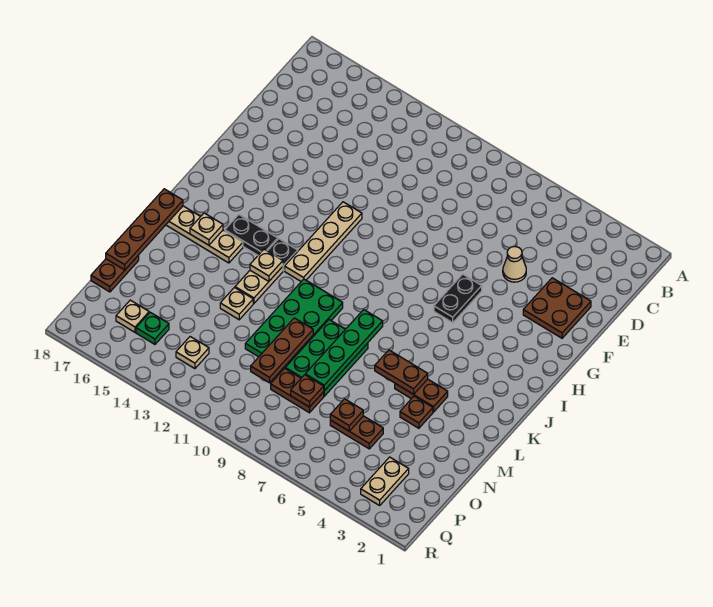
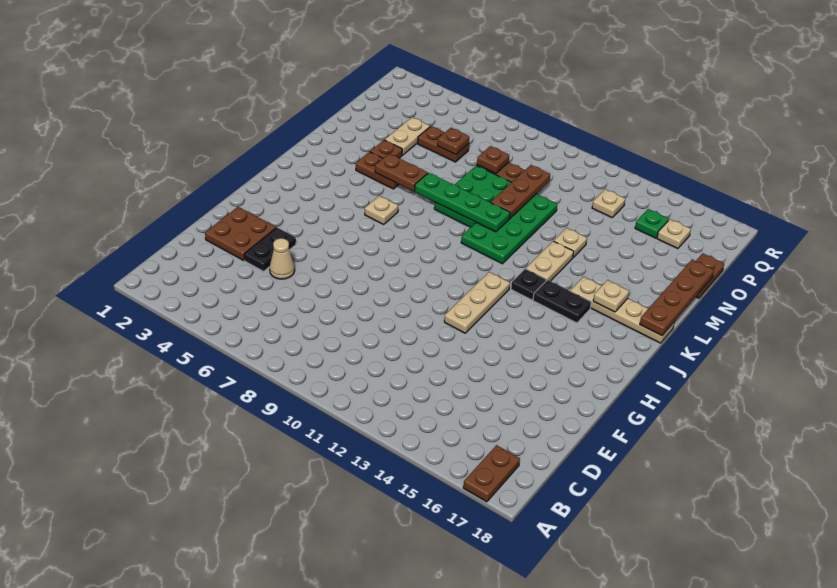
none -> brown 1x2 plate [463,445,520,502]
black 1x2 plate [434,274,482,323] -> black 1x2 plate moved to [244,228,296,271]
tan 1x4 plate [285,202,362,281] -> tan 1x3 plate [444,272,510,333]
green 1x4 plate [305,310,383,391] -> green 1x4 plate turned to [415,173,510,232]
tan 1x1 plate [250,249,283,281] -> tan 1x1 plate moved to [365,195,398,224]
tan 1x2 plate [361,457,409,505] -> tan 1x2 plate moved to [385,117,430,155]

